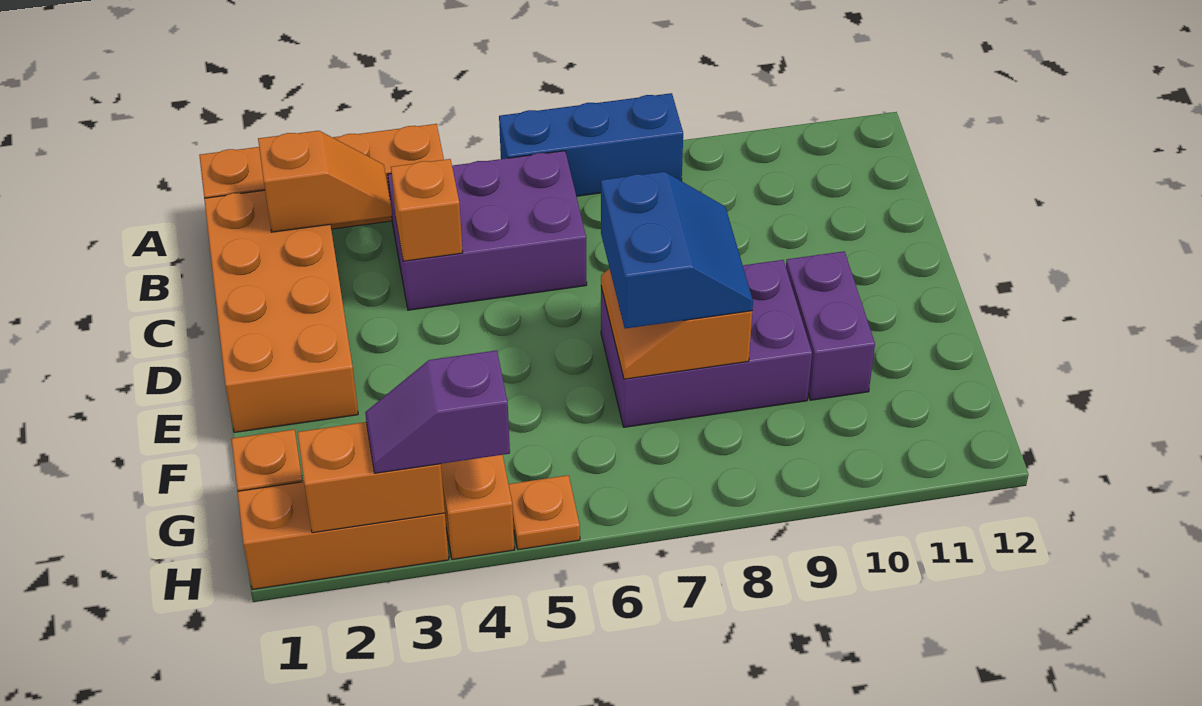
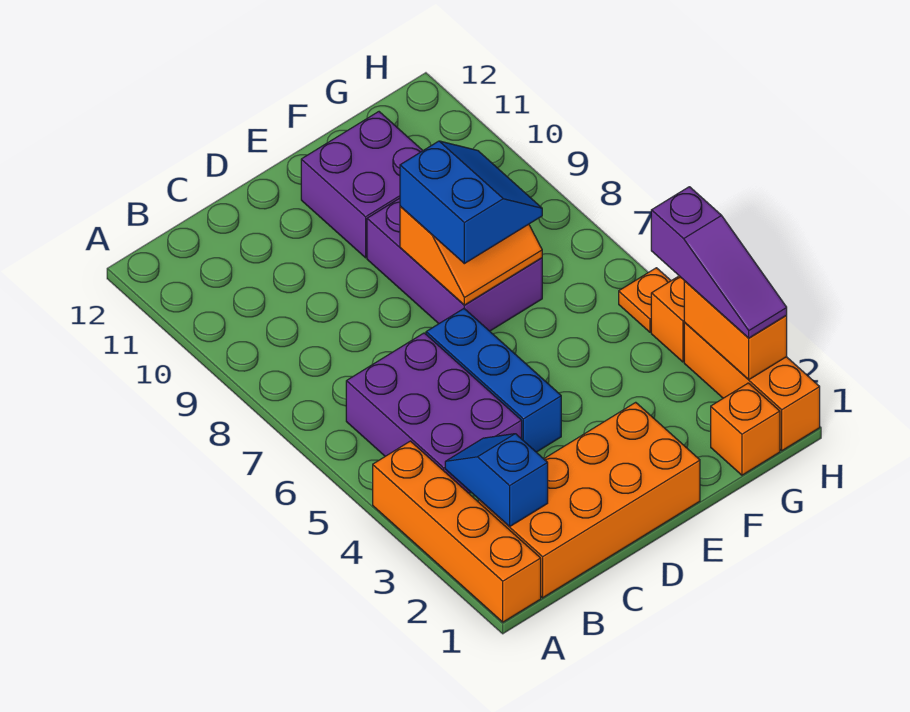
blue 1x3 brick [499,93,683,196] -> blue 1x3 brick moved to [426,309,561,452]
orange 1x2 slope [258,131,392,232] -> blue 1x2 slope [445,434,548,527]
orange 1x1 brick [391,159,463,261] -> none
blue 2x2 slope [601,172,753,329] -> blue 2x2 slope turned to [400,141,542,264]
purple 1x2 brick [786,251,875,400] -> purple 2x2 brick [301,112,423,258]
purple 1x2 slope [365,350,510,473] -> purple 1x3 slope [651,187,787,338]

